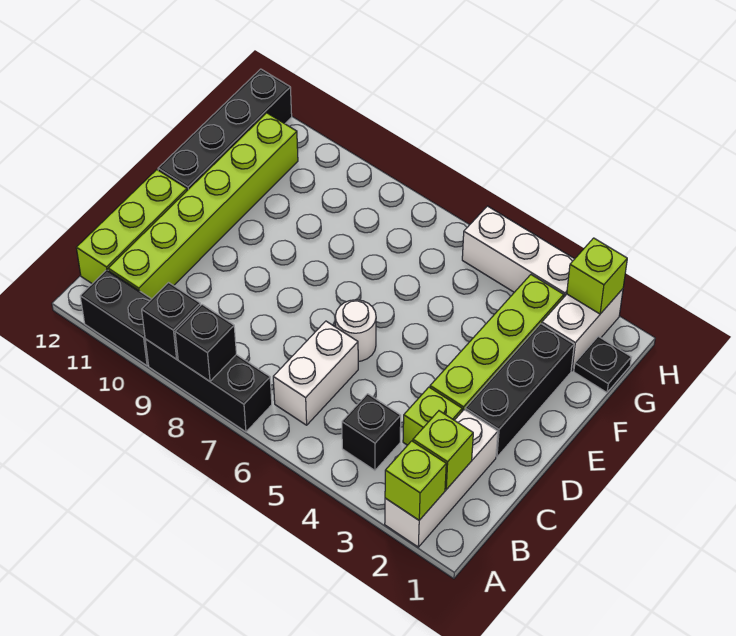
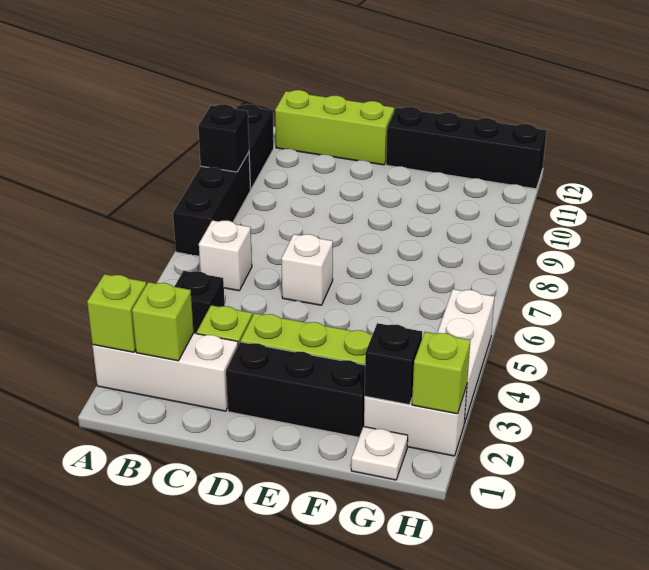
black 1x1 brick [175,304,236,381] -> black 1x1 brick moved to [365,323,422,405]
white 1x2 brick [273,321,358,425] -> white 1x1 brick [199,220,252,291]
lime 1x6 brick [108,113,298,299] -> none
white 1x1 round brick [335,300,376,361] -> white 1x1 brick [281,234,333,305]
black 1x1 plate [574,336,631,392] -> white 1x1 plate [351,427,408,480]

